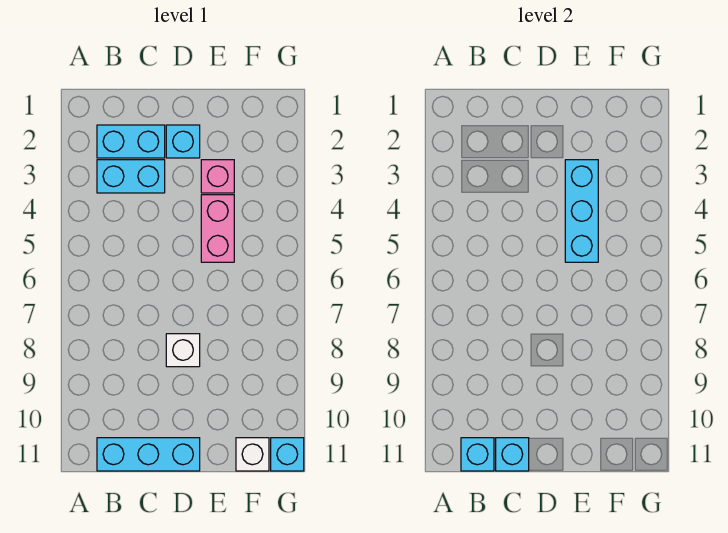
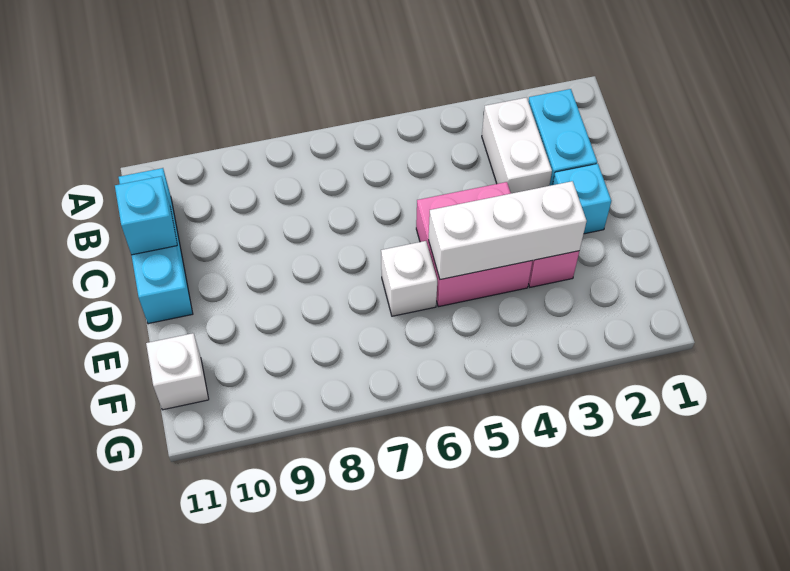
cyan 1x2 brick [97,160,165,193] -> white 1x2 brick [482,97,552,193]
cyan 1x1 brick [461,438,494,471] -> none
white 1x1 brick [166,334,200,367] -> white 1x1 brick moved to [381,241,437,316]
cyan 1x3 brick [565,160,598,262] -> white 1x3 brick [429,181,587,280]
pink 1x2 brick [201,195,234,262] -> pink 2x2 brick [416,182,532,307]
cyan 1x1 brick [271,438,304,471] -> none

